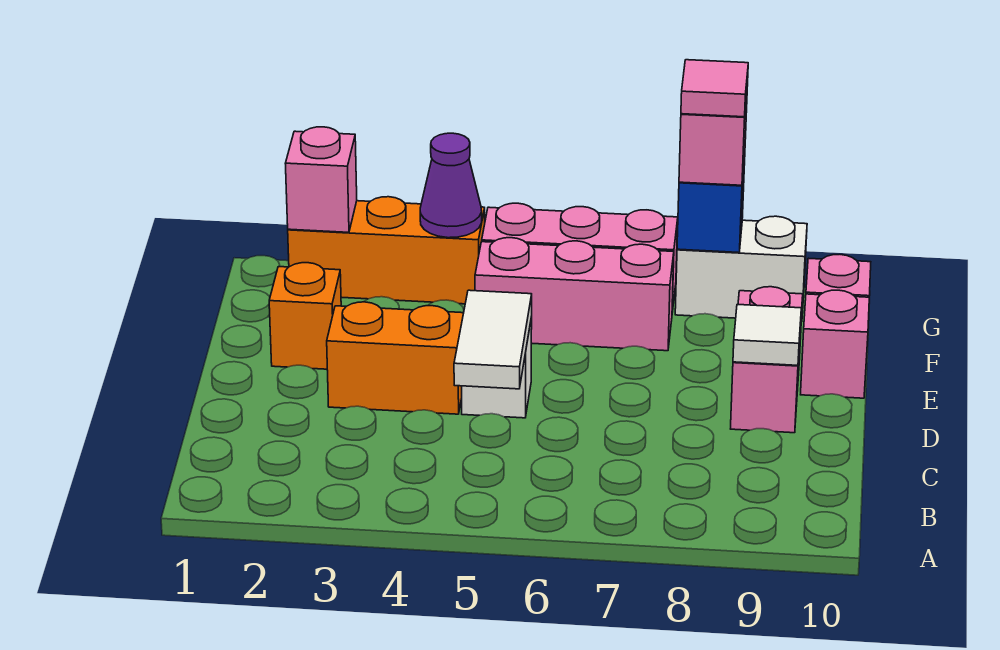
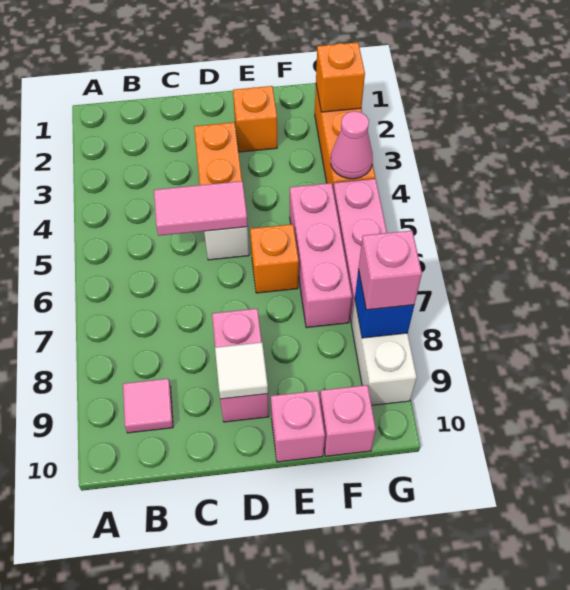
white 1x2 tile [454,290,532,389] -> pink 1x2 tile [154,181,248,236]
pink 1x2 brick [731,287,803,433] -> pink 1x2 brick turned to [212,309,269,422]
none -> orange 1x1 brick [250,224,299,293]
pink 1x1 brick [285,127,357,232] -> orange 1x1 brick [316,42,365,112]
purple 1x1 cone [420,133,482,238] -> pink 1x1 cone [331,111,373,179]
pink 1x1 tile [681,60,748,117] -> pink 1x1 tile moved to [123,379,173,433]

